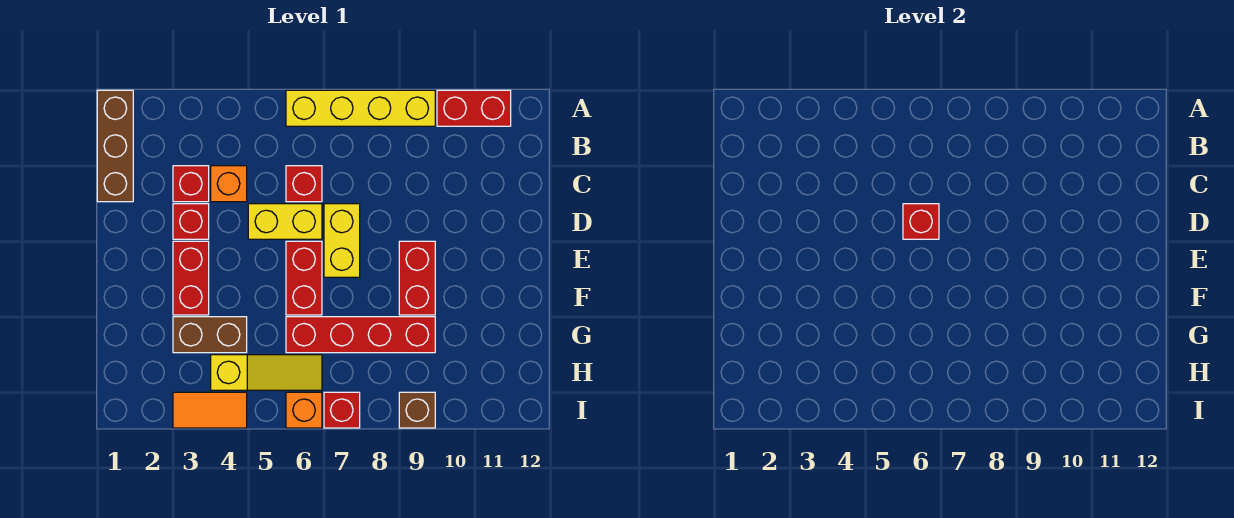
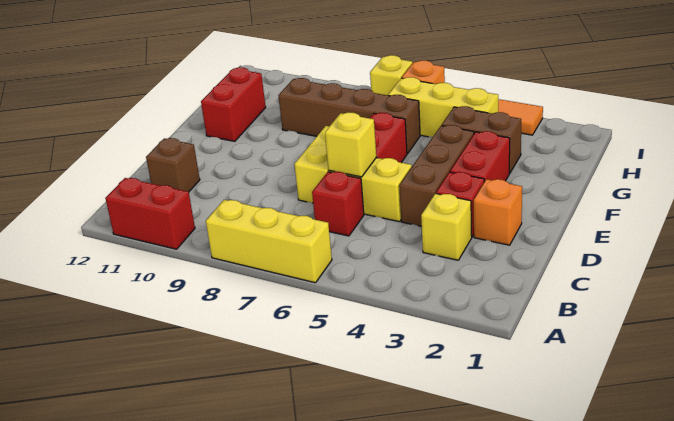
brown 1x3 brick [97,90,133,202] -> brown 1x3 brick moved to [399,125,474,226]
yellow 1x4 brick [286,90,435,126] -> yellow 1x3 brick [206,200,332,283]
red 1x1 brick [173,166,209,202] -> yellow 1x1 brick [421,194,472,260]
orange 1x1 brick [211,166,247,202] -> orange 1x1 brick moved to [474,179,522,245]
red 1x1 brick [903,204,939,239] -> yellow 1x1 brick [325,112,376,177]
red 1x2 brick [399,241,435,315] -> red 1x2 brick moved to [201,67,266,141]
red 1x4 brick [286,317,435,353] -> brown 1x4 brick [278,78,420,154]
yellow 1x3 slope [211,355,322,390] -> yellow 1x3 brick [388,77,498,137]
red 1x1 brick [324,392,360,428] -> yellow 1x1 brick [370,55,412,95]
brown 1x1 brick [399,392,435,428] -> brown 1x1 brick moved to [146,138,200,192]

